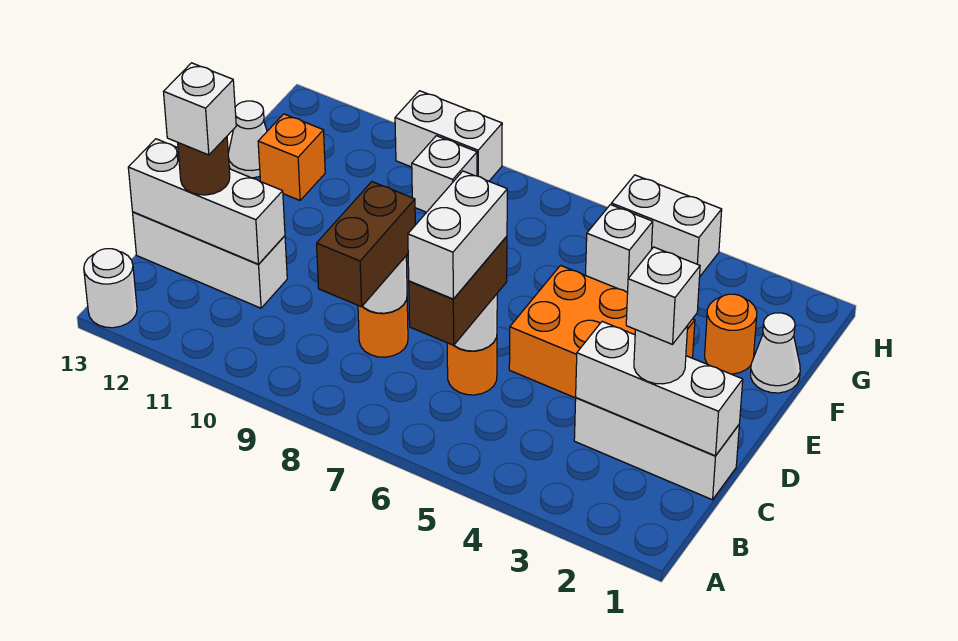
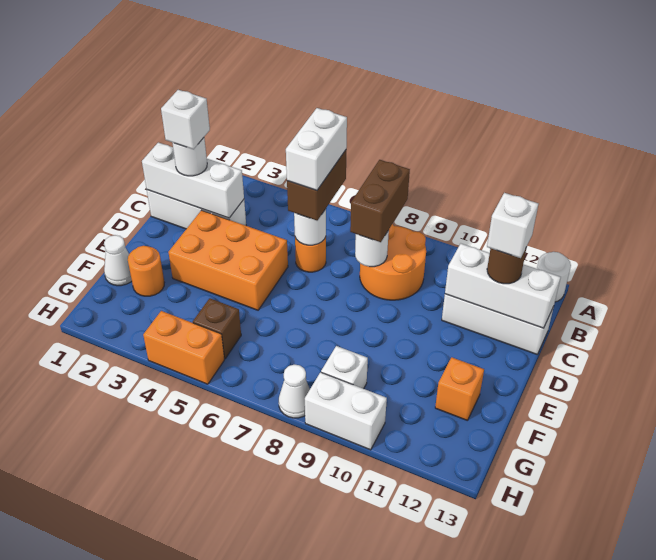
orange 1x1 round brick [358,300,408,357] -> orange 2x2 round brick [360,224,426,300]
white 1x1 cone [228,101,267,178] -> white 1x1 cone moved to [279,365,310,418]
white 1x1 brick [586,205,653,293] -> brown 1x1 brick [193,298,241,359]
white 1x2 brick [611,175,722,276] -> orange 1x2 brick [143,311,224,384]

